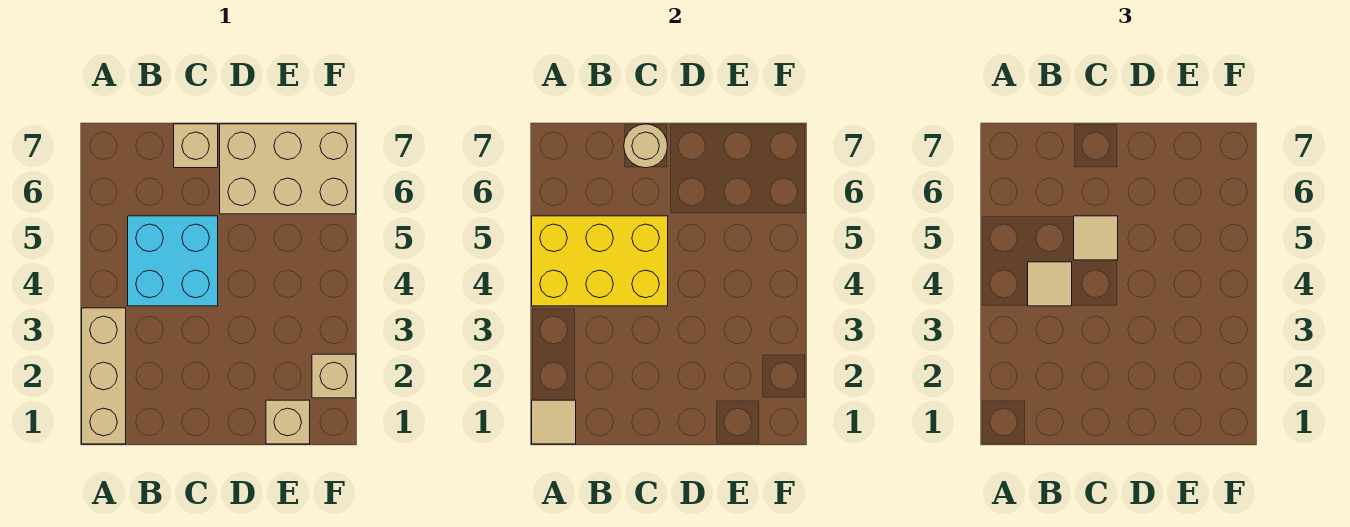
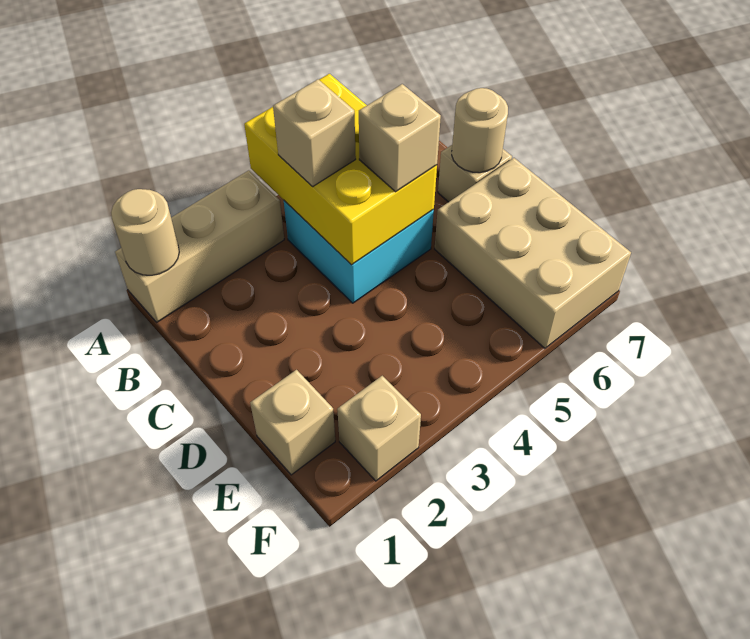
tan 1x1 tile [532,400,576,444] -> tan 1x1 round brick [111,189,179,275]
tan 1x1 tile [1028,262,1072,306] -> tan 1x1 brick [273,79,356,186]
tan 1x1 tile [1074,216,1118,260] -> tan 1x1 brick [359,84,441,192]

